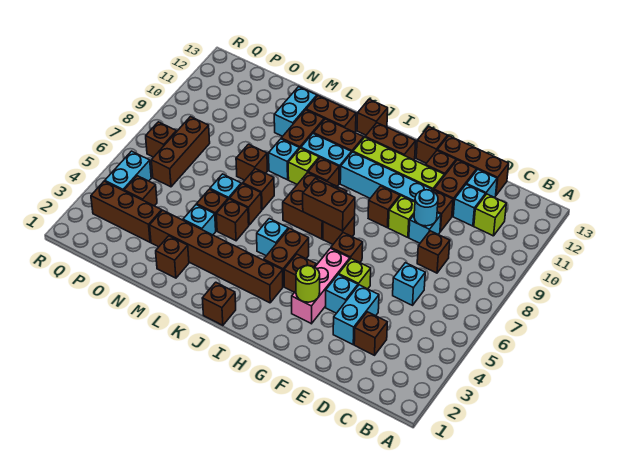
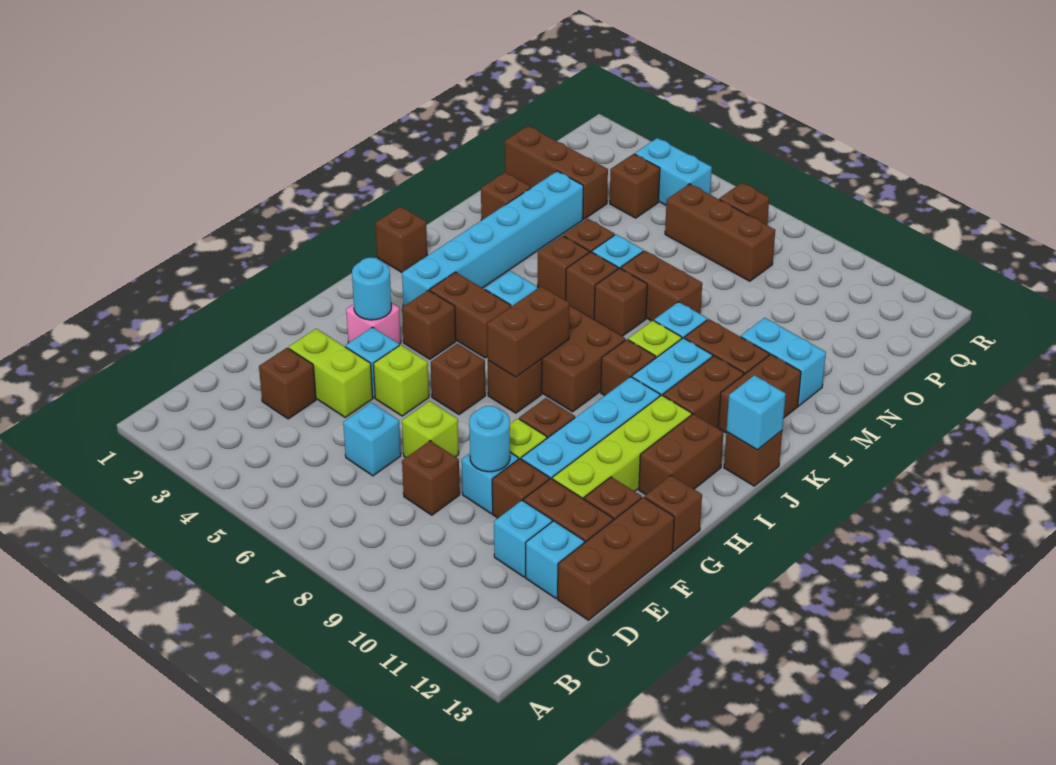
lime 1x1 brick [474,194,506,236] -> lime 1x1 brick moved to [402,401,459,457]
cyan 1x2 brick [333,285,379,344] -> lime 1x2 brick [289,329,373,417]
pink 1x3 brick [292,248,350,324] -> pink 1x1 brick [346,303,401,344]
lime 1x1 round brick [296,266,320,302] -> cyan 1x1 round brick [352,258,391,320]
brown 1x6 brick [150,210,283,303] -> cyan 1x6 brick [402,171,583,306]
cyan 1x1 brick [183,205,216,235] -> cyan 1x1 brick moved to [726,375,786,450]
brown 1x1 brick [236,144,267,180] -> brown 1x2 brick [621,251,702,321]
brown 1x3 brick [91,181,162,242] -> brown 1x3 brick turned to [505,126,608,219]

